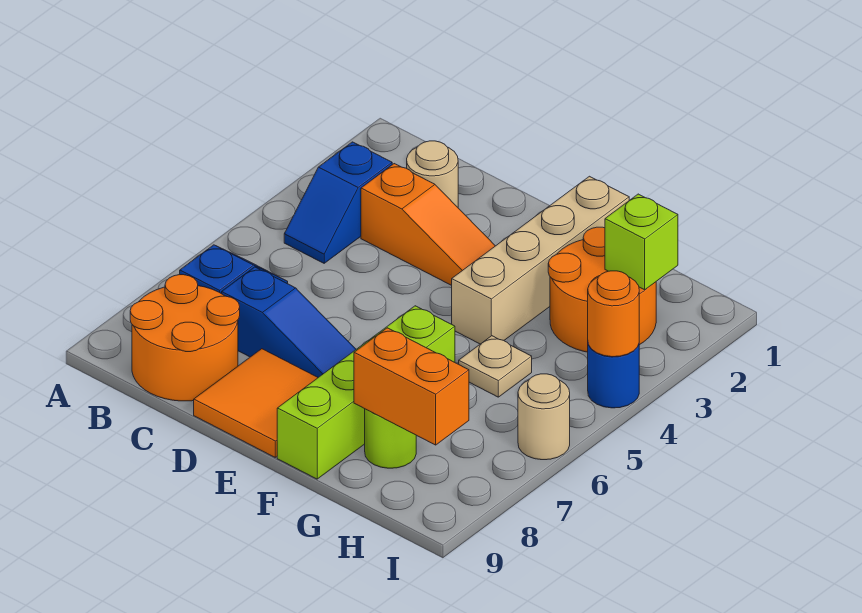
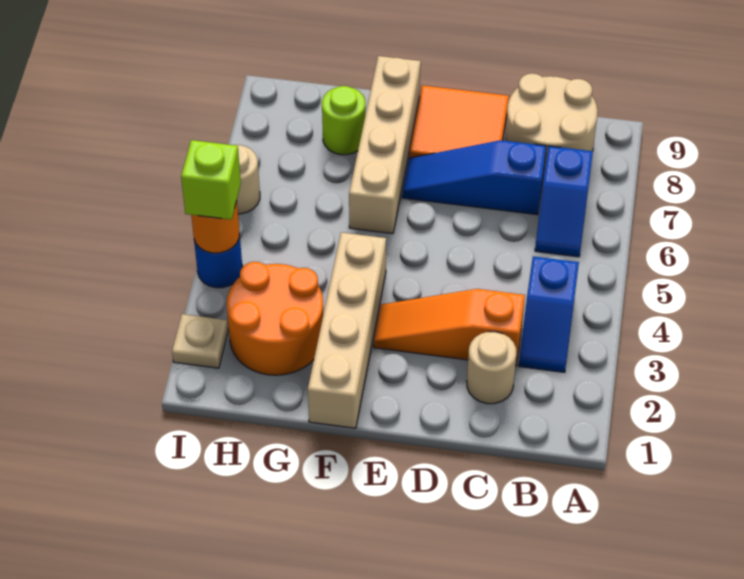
blue 1x2 slope [284,142,392,263] -> blue 1x2 slope turned to [519,256,579,372]
orange 2x2 round brick [130,275,240,401] -> tan 2x2 round brick [505,73,598,179]
lime 1x4 brick [277,306,455,479] -> tan 1x4 brick [349,56,421,234]
tan 1x1 plate [459,336,532,397] -> tan 1x1 plate moved to [172,314,228,368]
orange 1x2 brick [354,328,469,445] -> none
lime 1x1 brick [605,194,678,290] -> lime 1x1 brick moved to [181,140,241,220]

